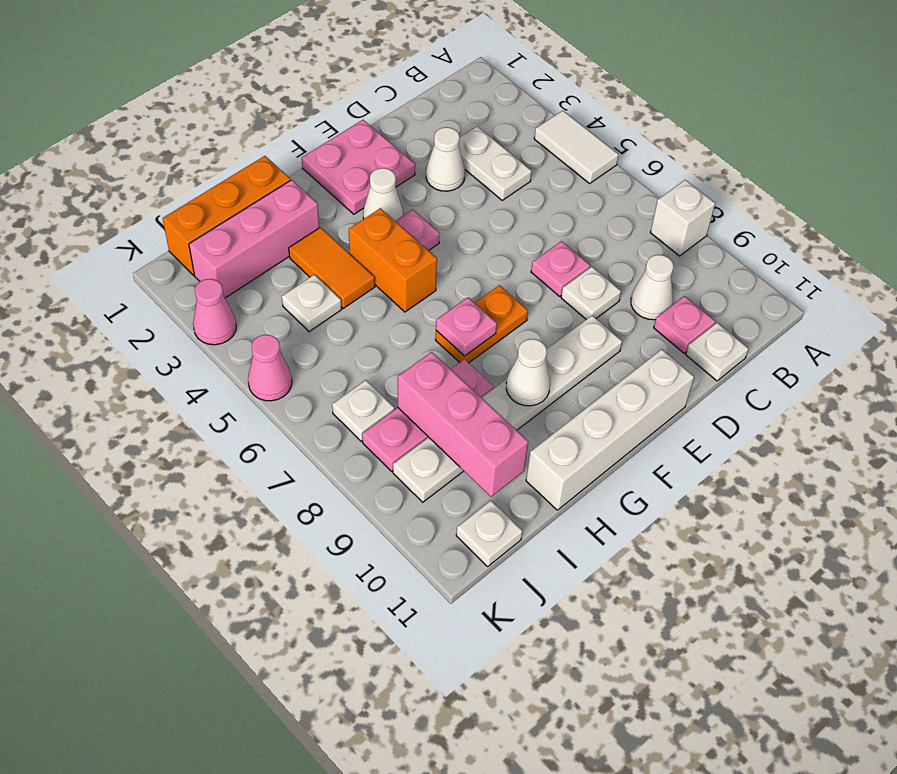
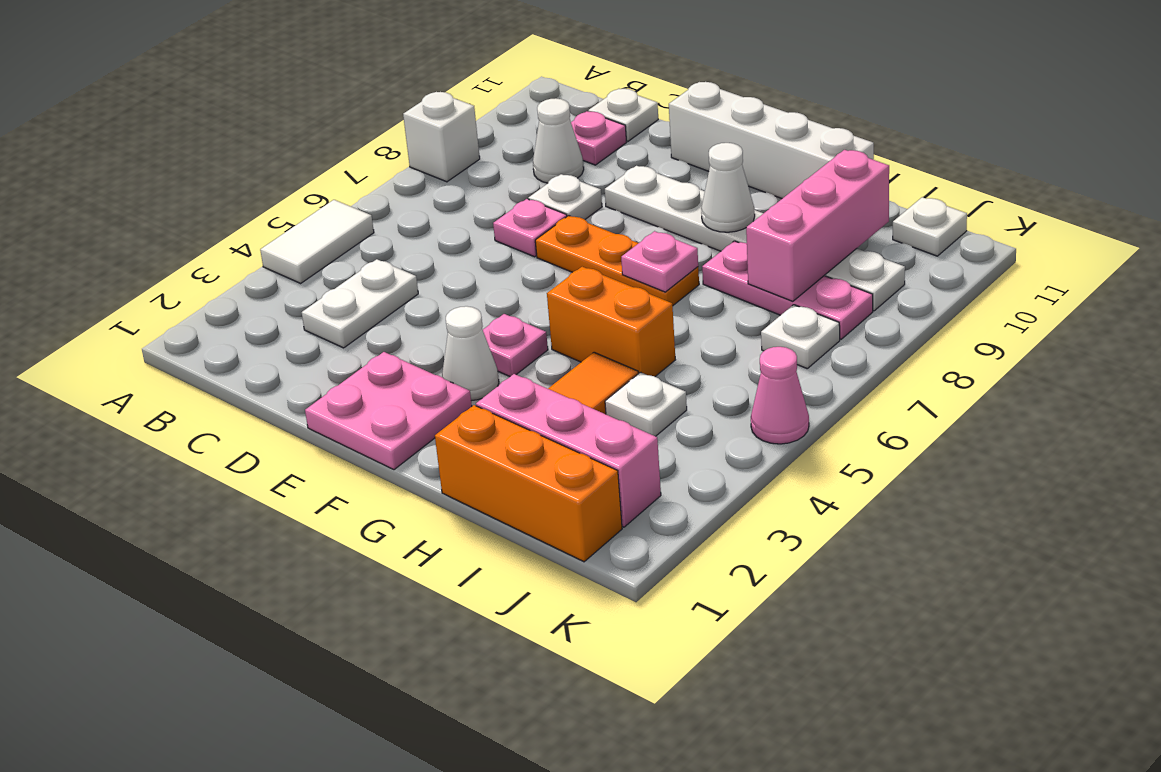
white 1x1 cone [426,127,465,191] -> none
orange 1x2 plate [436,285,528,363] -> orange 1x3 plate [535,215,699,305]
orange 1x2 brick [349,208,437,312] -> orange 1x2 brick turned to [547,267,675,377]
pink 1x1 cone [193,279,236,345] -> none

